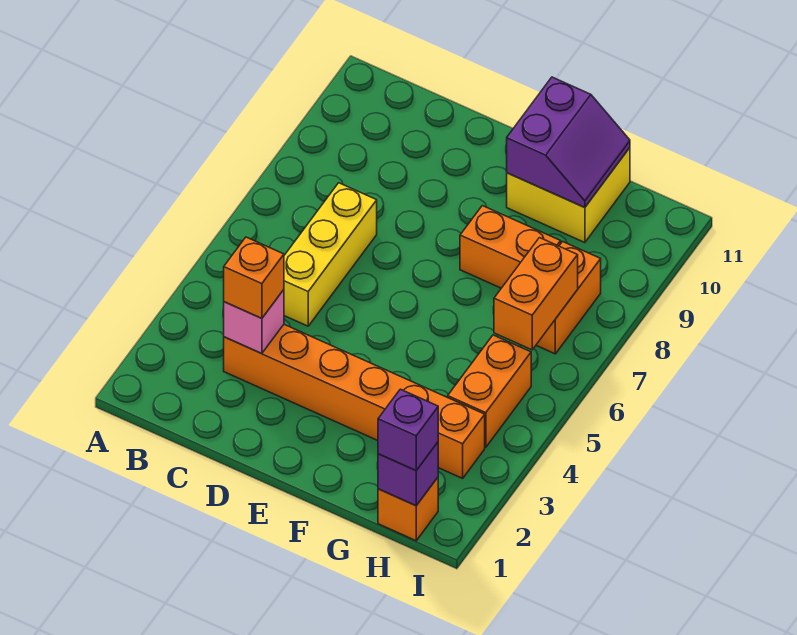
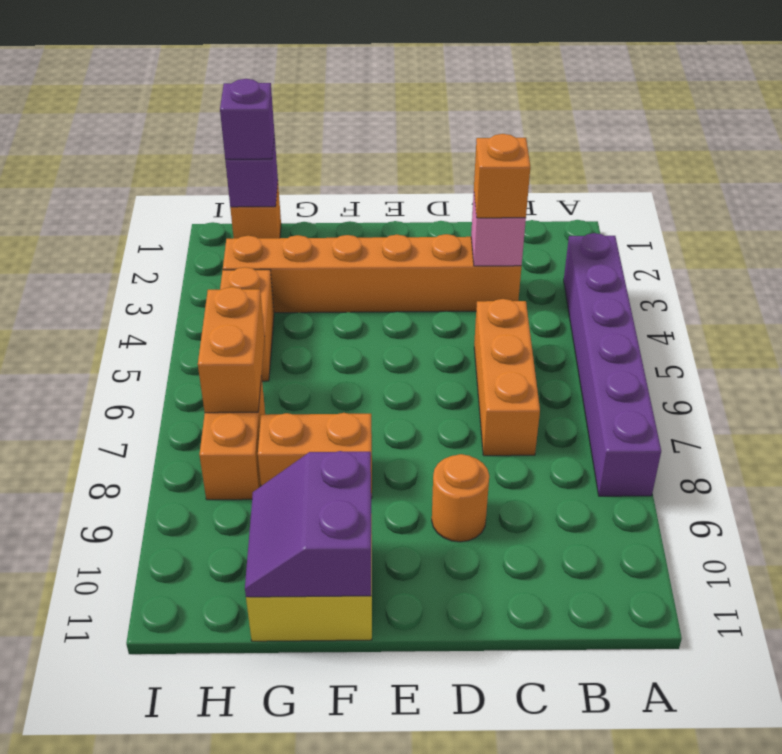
none -> purple 1x6 brick [564,233,661,496]
yellow 1x3 brick [284,183,377,326] -> orange 1x3 brick [474,299,540,456]
none -> orange 1x1 round brick [432,454,489,542]

